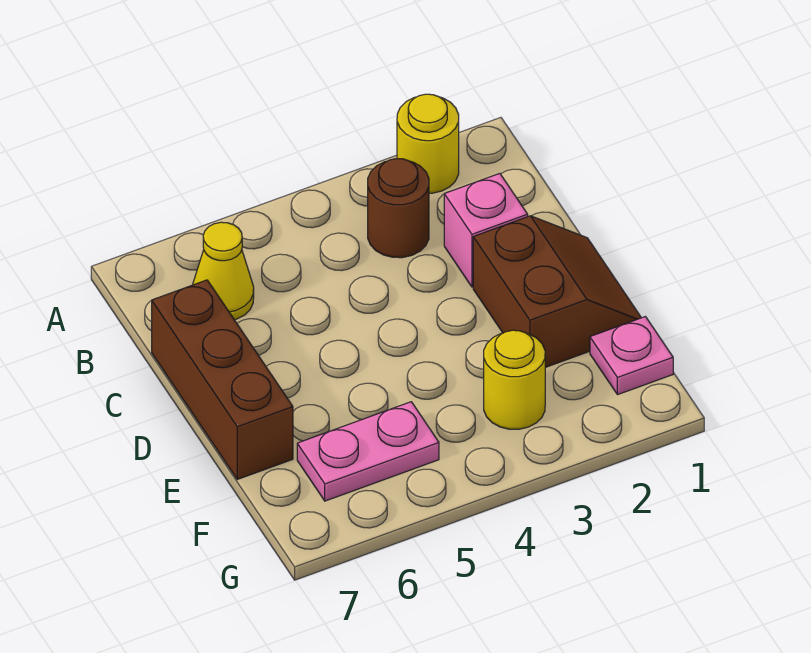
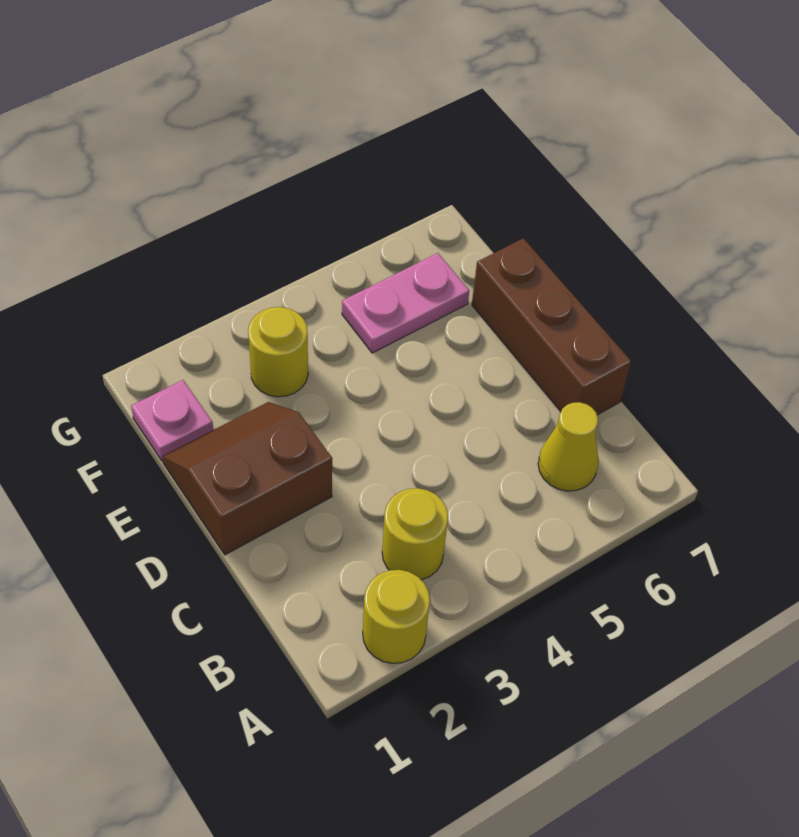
brown 1x1 round brick [368,159,429,258] -> yellow 1x1 round brick [382,488,448,580]
pink 1x1 brick [444,173,528,287] -> none
brown 2x2 slope [473,216,641,367] -> brown 2x2 slope turned to [162,402,332,555]

